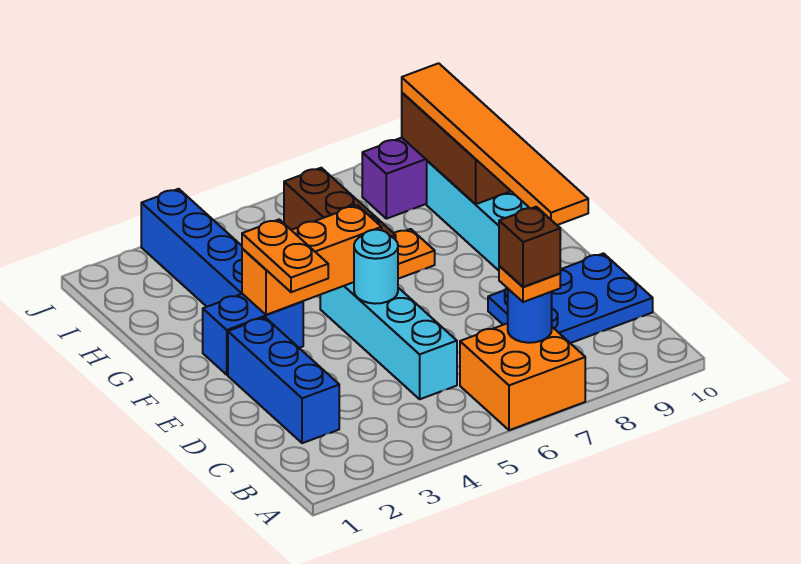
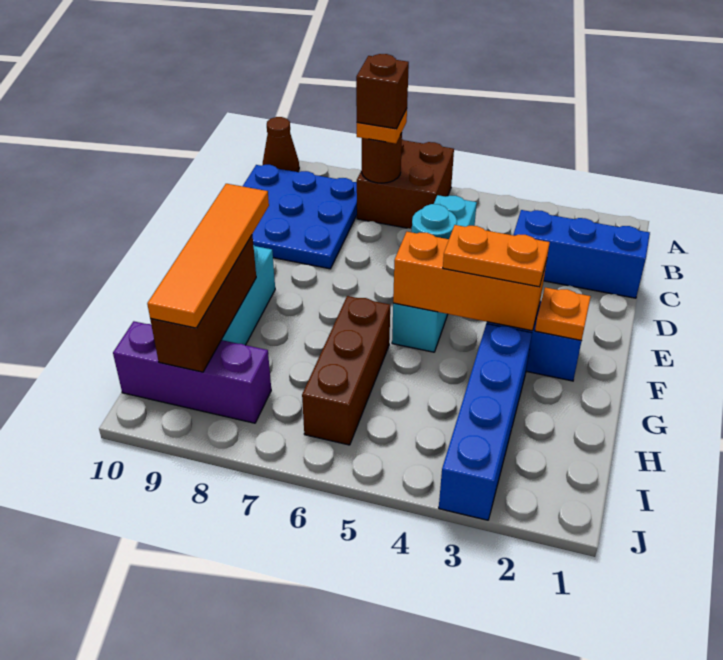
orange 2x2 brick [460,323,585,430] -> brown 2x2 brick [357,139,454,229]
none -> brown 1x1 cone [263,117,299,172]
blue 1x1 round brick [508,289,552,343] -> brown 1x1 round brick [361,133,402,183]
blue 1x3 brick [228,317,339,443] -> blue 1x3 brick turned to [514,210,650,298]
blue 2x3 plate [488,253,653,343] -> blue 3x3 plate [243,165,357,269]
orange 1x6 tile [402,63,588,225] -> orange 1x4 tile [147,184,269,328]
orange 1x2 plate [242,220,328,292] -> orange 1x2 plate turned to [443,225,550,287]
orange 1x1 plate [394,229,435,279] -> orange 1x1 plate moved to [535,287,591,341]

